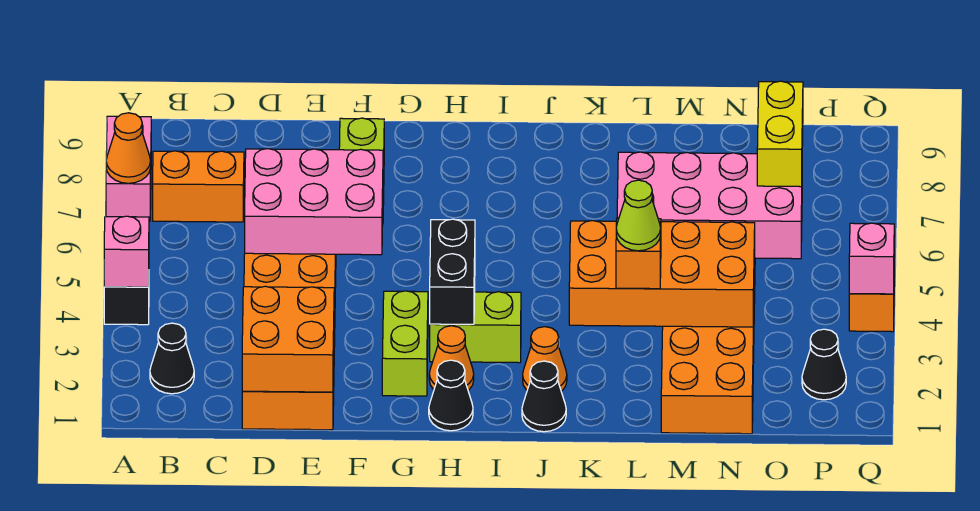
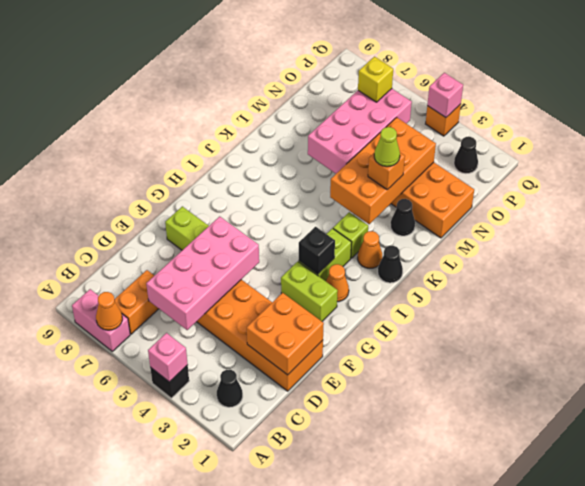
pink 2x3 brick [245,149,383,255] -> pink 2x4 brick [146,216,259,330]
black 1x1 cone [429,360,473,431] -> black 1x1 cone moved to [391,199,415,236]
black 1x2 brick [430,219,475,324] -> black 1x1 brick [299,227,335,274]
none -> lime 1x1 brick [333,212,368,258]
yellow 1x2 brick [757,81,803,187] -> yellow 1x1 brick [358,57,393,102]

